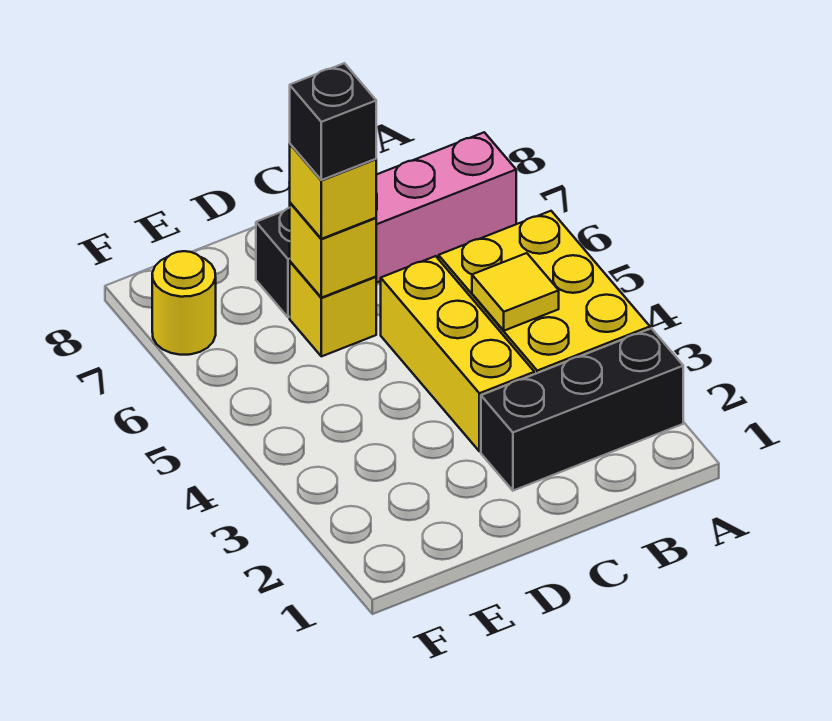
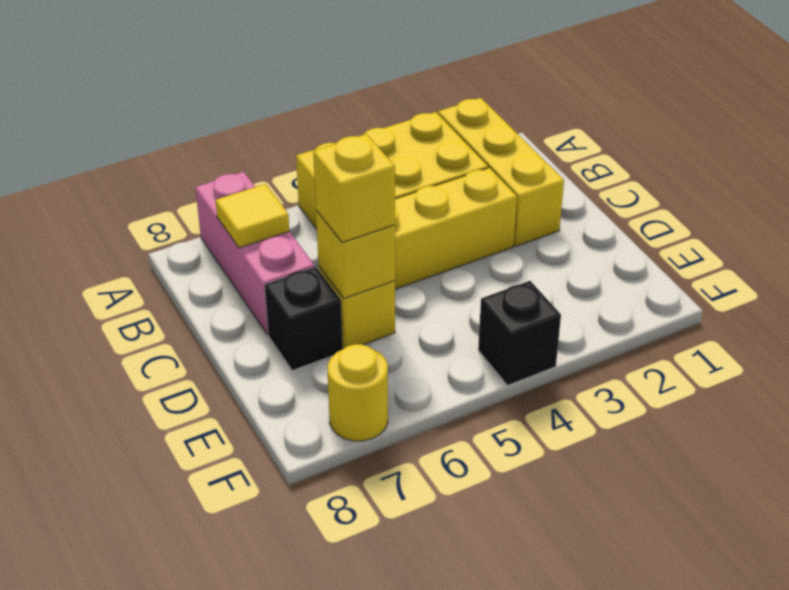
black 1x3 brick [481,328,683,491] -> yellow 1x3 brick [438,98,564,246]
yellow 1x1 tile [472,253,559,331] -> yellow 1x1 tile moved to [215,184,289,248]
black 1x1 brick [290,63,376,180] -> black 1x1 brick moved to [478,281,561,385]

